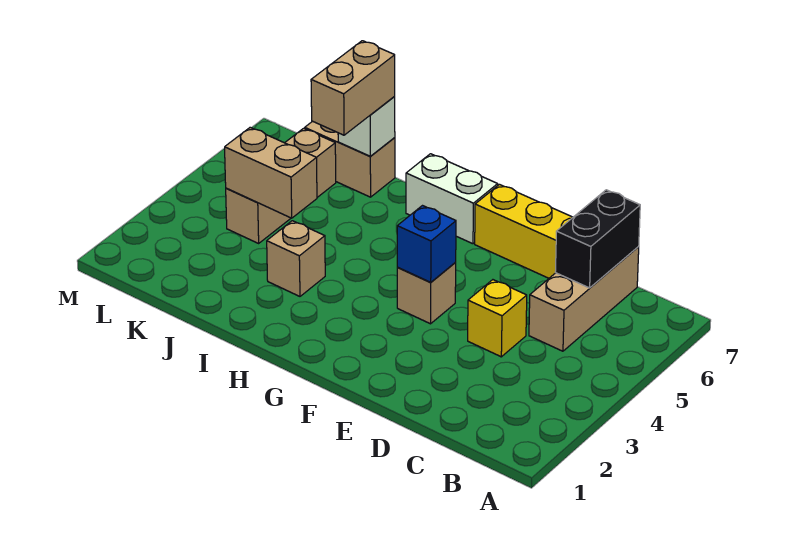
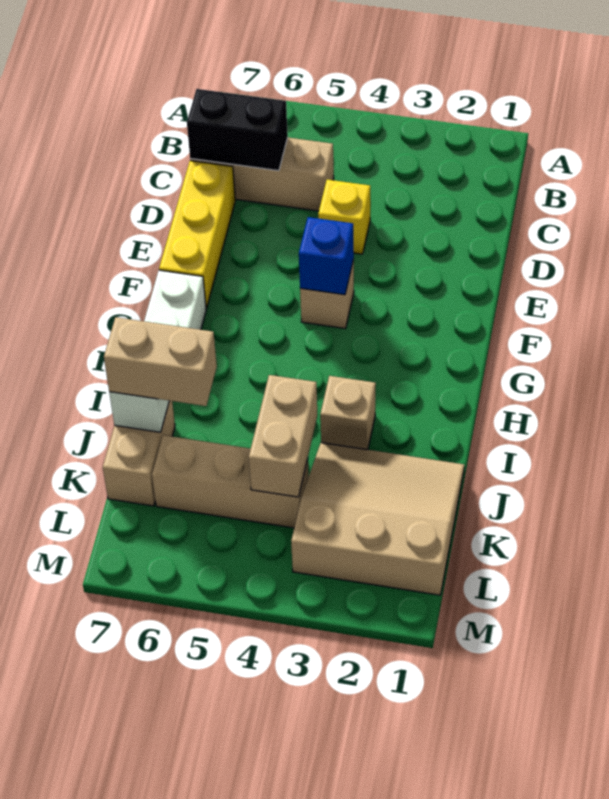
none -> tan 3x3 slope [291,443,464,595]

